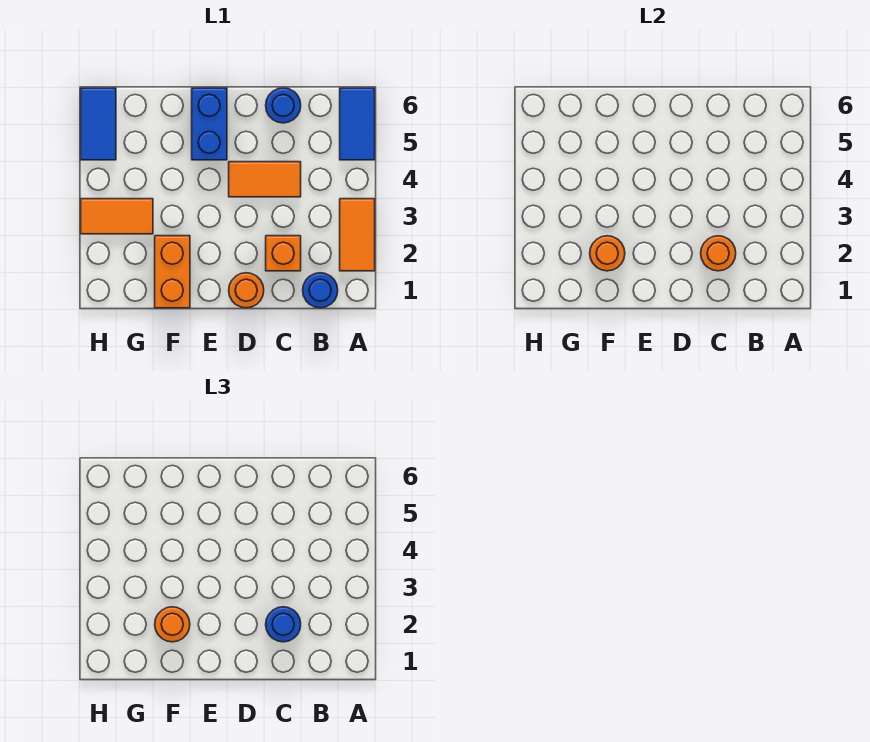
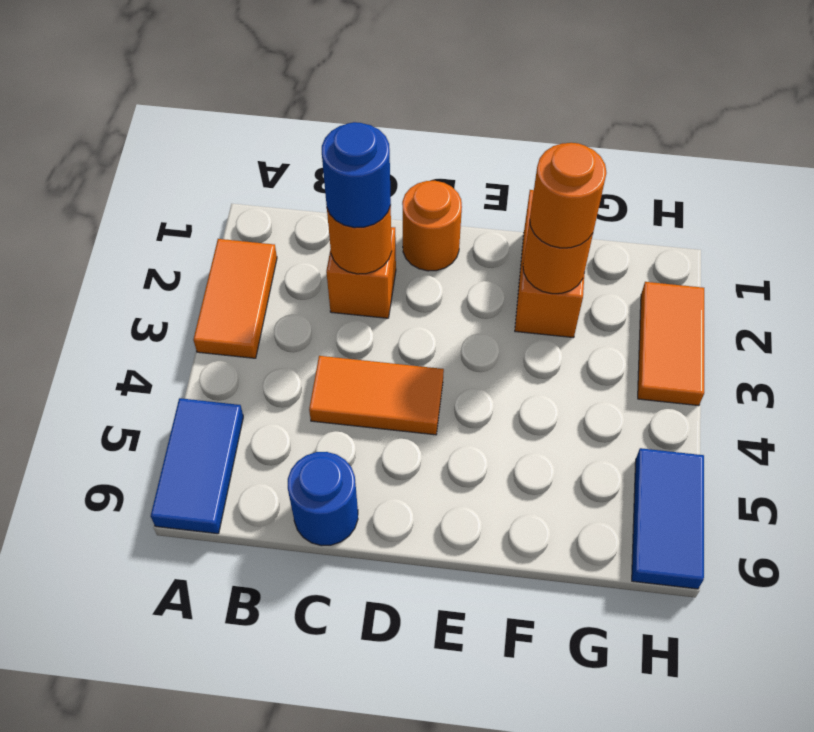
blue 1x1 round brick [303,273,338,308] -> none
blue 1x2 brick [192,88,227,160] -> none
orange 1x2 tile [81,199,153,234] -> orange 1x2 tile turned to [638,282,704,406]

